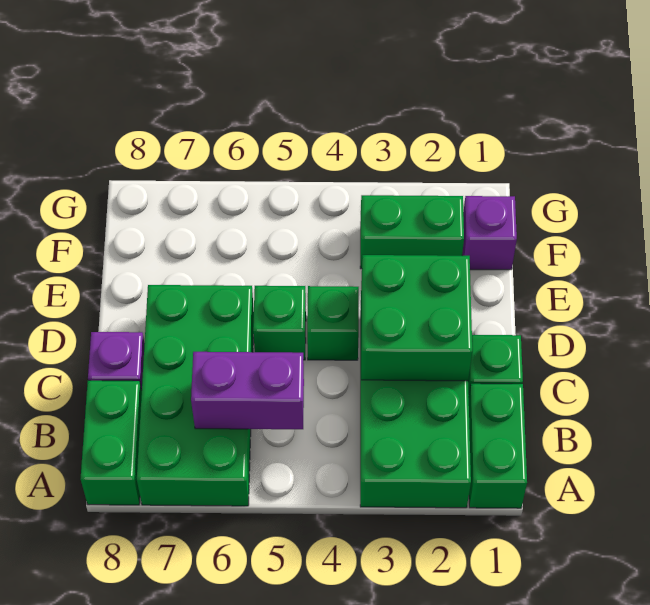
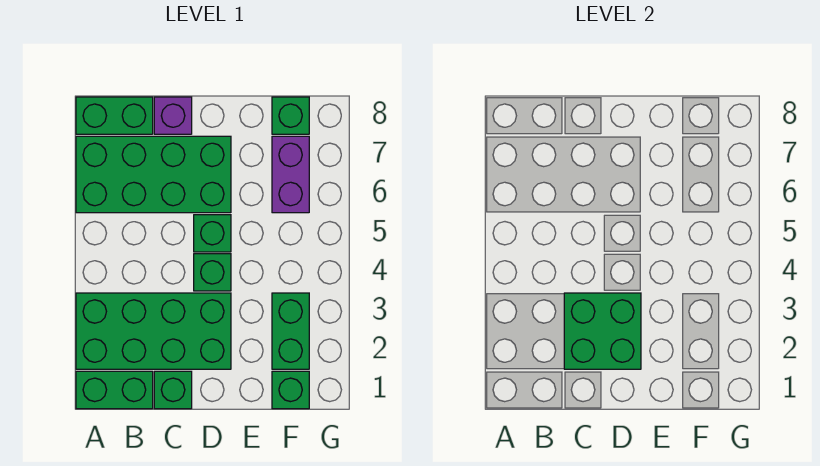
purple 1x2 brick [191,352,304,429] -> purple 1x2 brick moved to [272,136,309,213]
purple 1x1 brick [462,196,517,270] -> green 1x1 brick [272,371,309,409]
none -> green 1x1 brick [272,97,309,134]

